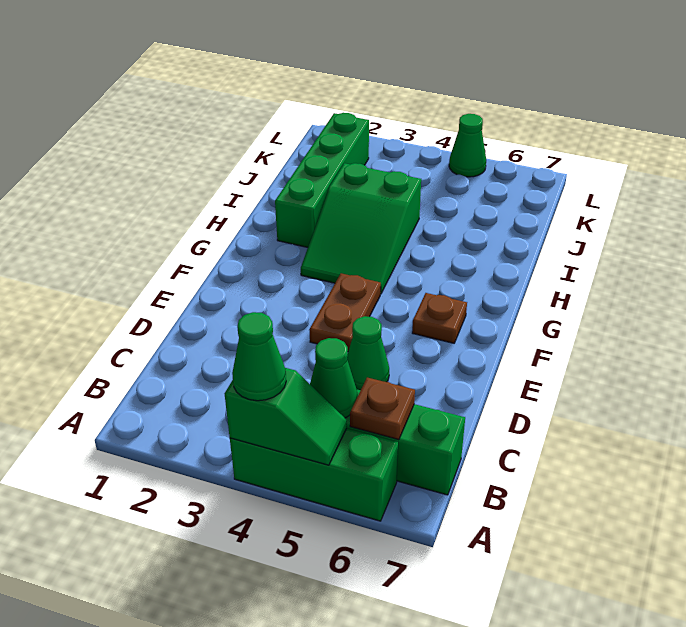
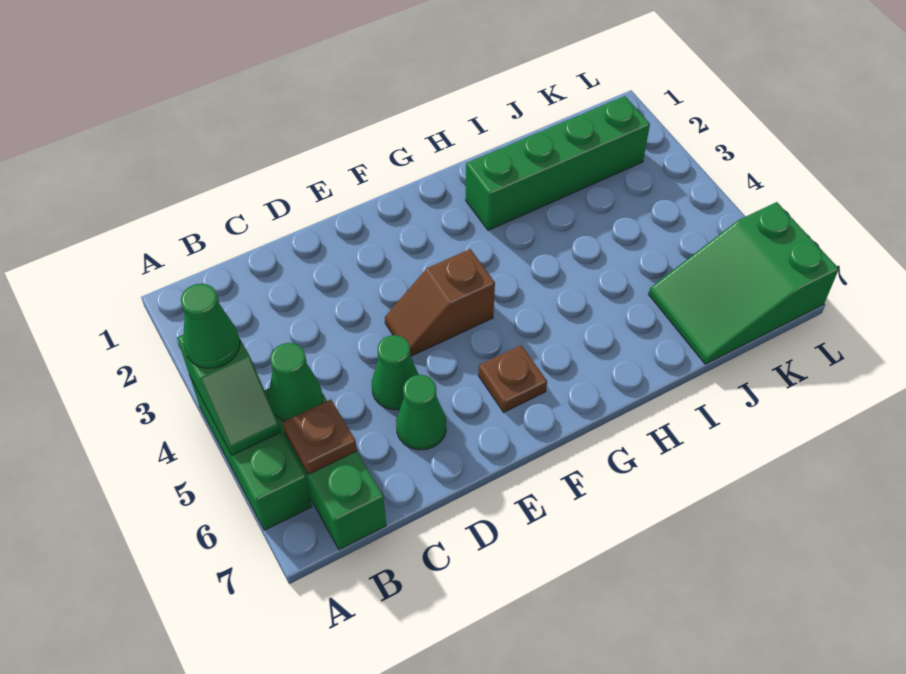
brown 1x2 plate [309,273,381,351] -> brown 1x2 slope [385,249,495,356]
green 2x3 slope [301,163,421,294] -> green 2x3 slope moved to [649,202,839,364]
green 1x1 cone [449,114,486,177] -> green 1x1 cone moved to [396,375,446,450]

